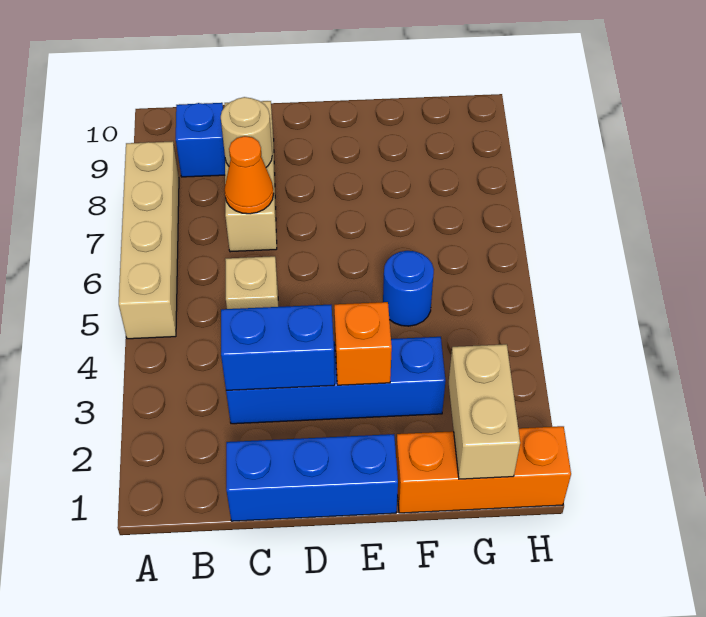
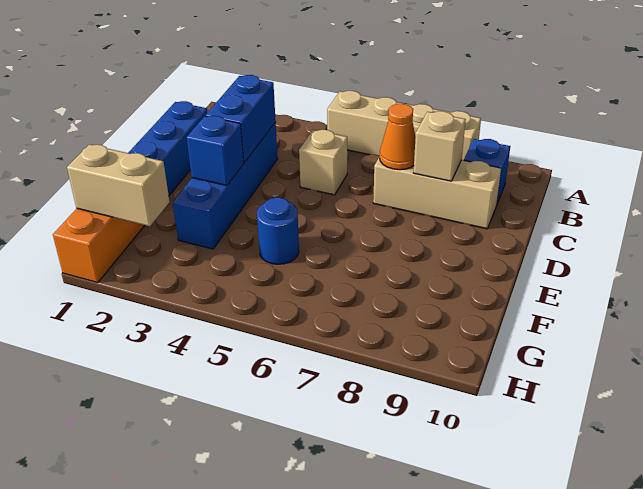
tan 1x1 round brick [221,97,272,167] -> tan 1x1 brick [413,111,466,181]
orange 1x1 brick [334,302,392,385] -> blue 1x1 brick [187,116,244,186]

